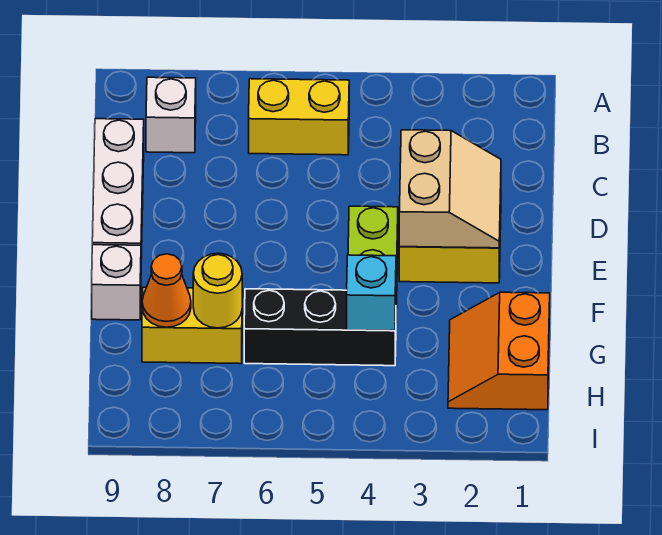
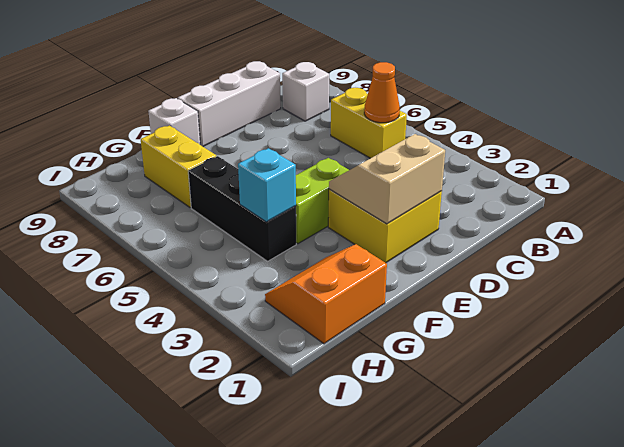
tan 2x2 slope [399,130,501,248] -> tan 2x2 slope turned to [329,134,445,224]
yellow 1x1 round brick [193,253,242,328] -> none
orange 1x1 cone [142,254,191,327] -> orange 1x1 cone moved to [364,62,400,123]

